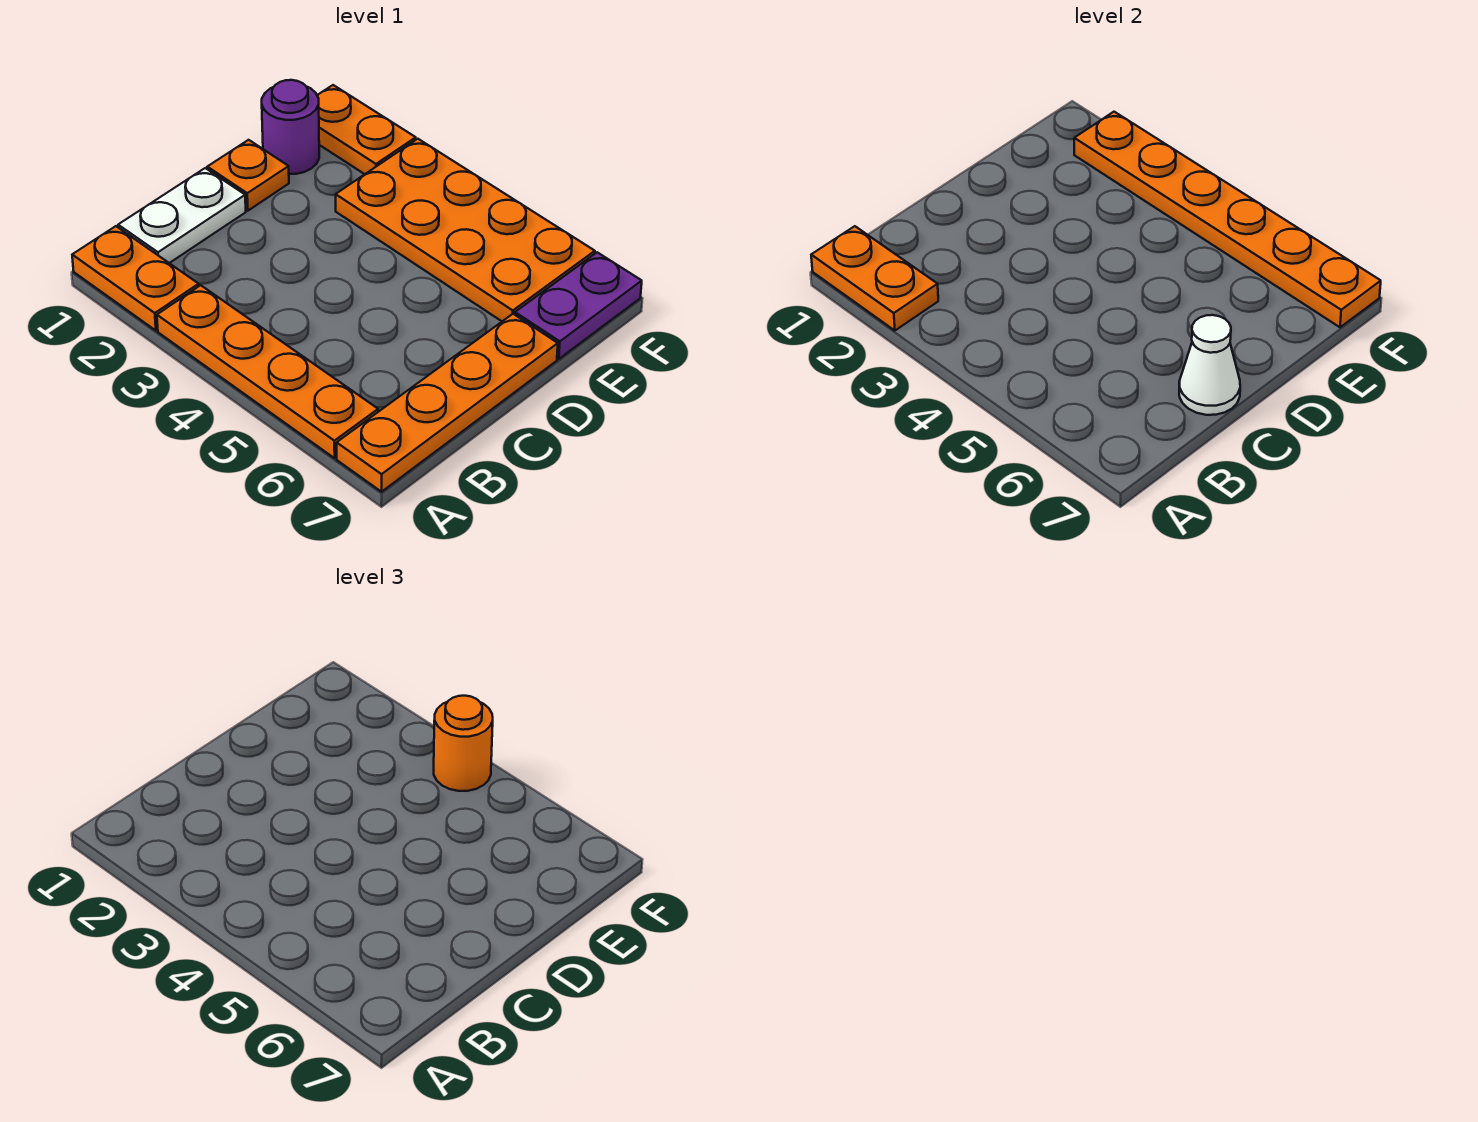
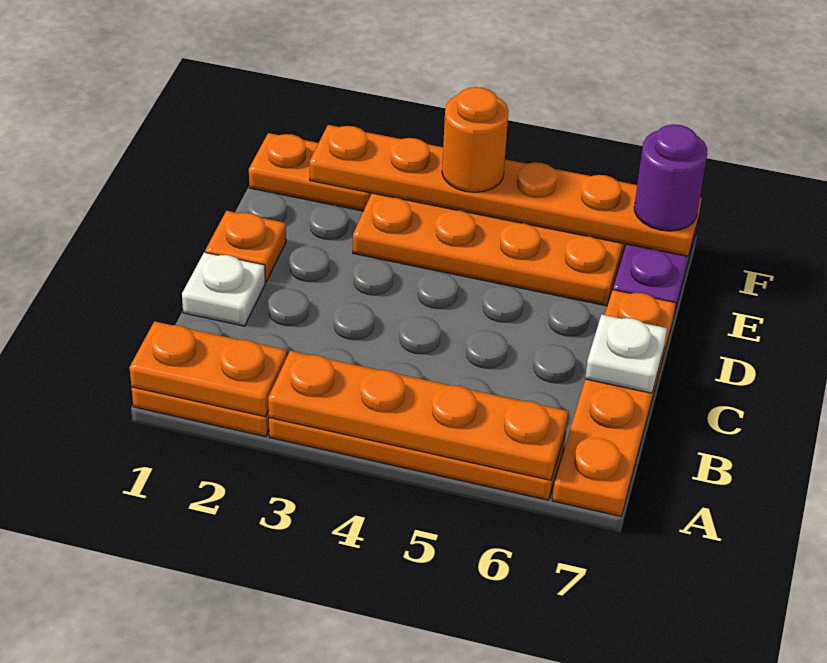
none -> orange 1x4 plate [268,351,568,480]
white 1x2 plate [118,168,246,263] -> white 1x1 plate [182,252,265,326]
white 1x1 cone [1179,315,1240,415] -> white 1x1 plate [585,315,667,393]
purple 1x1 round brick [262,80,319,174] -> purple 1x1 round brick moved to [634,124,707,231]

